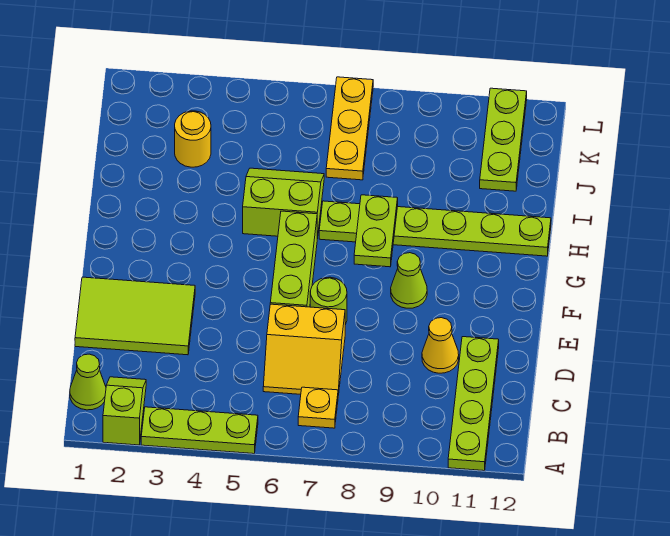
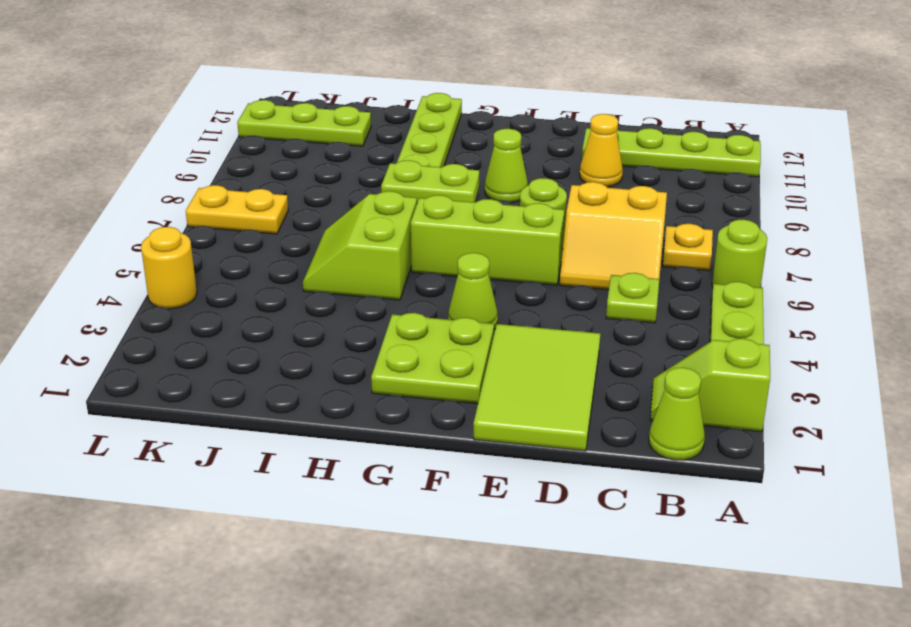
none -> lime 1x1 round brick [712,219,767,288]
none -> lime 1x1 plate [606,273,659,323]
yellow 2x2 slope [263,304,345,395] -> yellow 2x2 slope turned to [560,182,667,290]
none -> lime 2x2 plate [371,313,494,404]
none -> lime 1x1 cone [448,253,498,329]
yellow 1x1 round brick [175,111,211,167] -> yellow 1x1 round brick moved to [141,227,197,309]
yellow 1x3 plate [326,77,373,180] -> yellow 1x2 plate [186,185,288,234]

